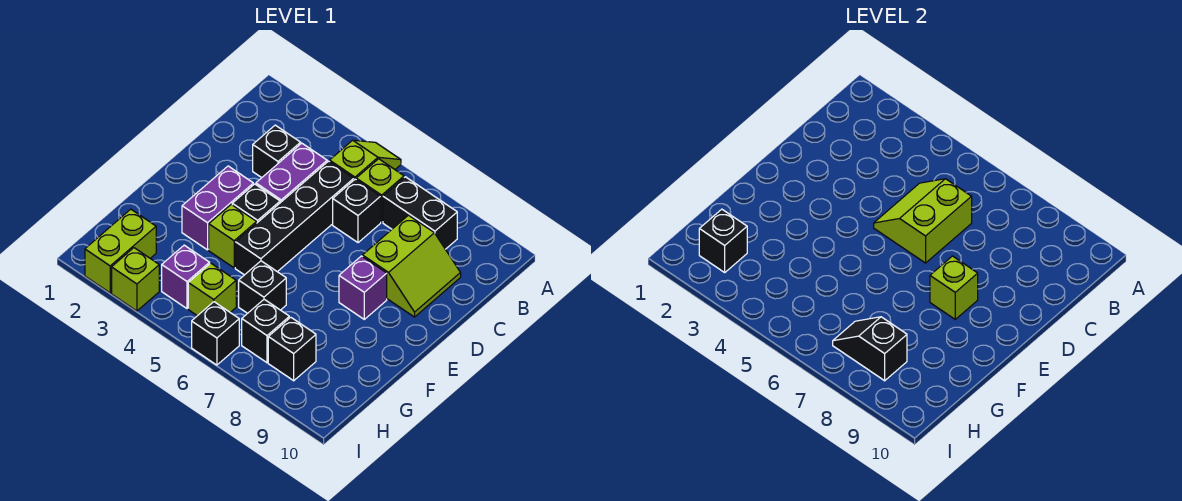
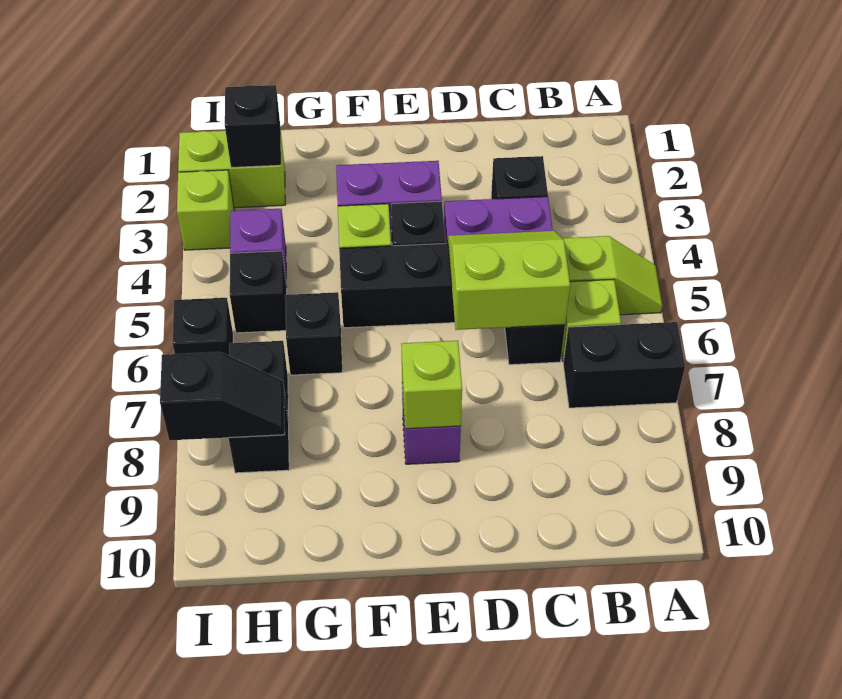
black 1x2 brick [383,177,457,249] -> black 1x2 brick turned to [563,322,685,408]
lime 2x2 slope [363,215,461,317] -> none
lime 1x1 brick [188,263,236,316] -> black 1x1 brick [230,251,287,333]
black 1x2 slope [833,317,907,381] -> black 1x2 slope turned to [160,352,285,440]

